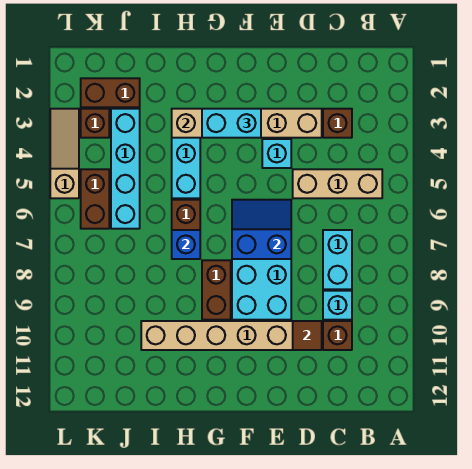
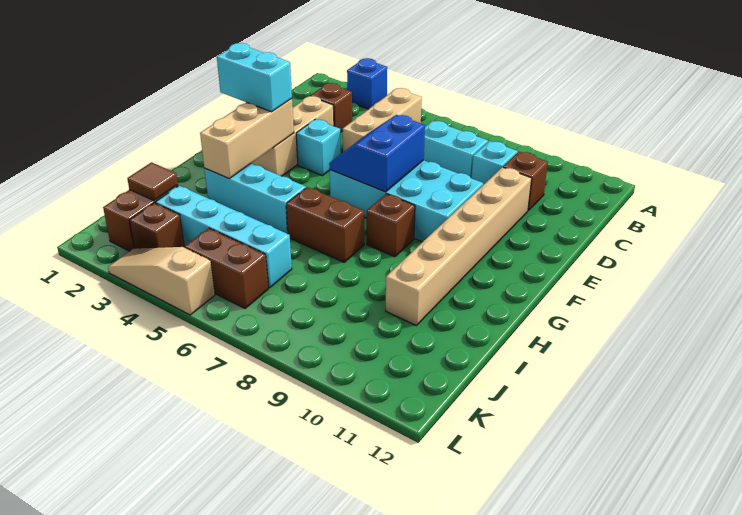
brown 1x1 tile [293,321,322,350] -> brown 1x1 tile moved to [127,162,178,201]
cyan 1x2 brick [202,109,261,138] -> cyan 1x2 brick turned to [217,43,292,112]
brown 1x2 brick [202,260,231,320] -> brown 1x1 brick [367,194,415,257]
blue 1x1 brick [172,230,200,259] -> blue 1x1 brick moved to [347,58,387,109]

